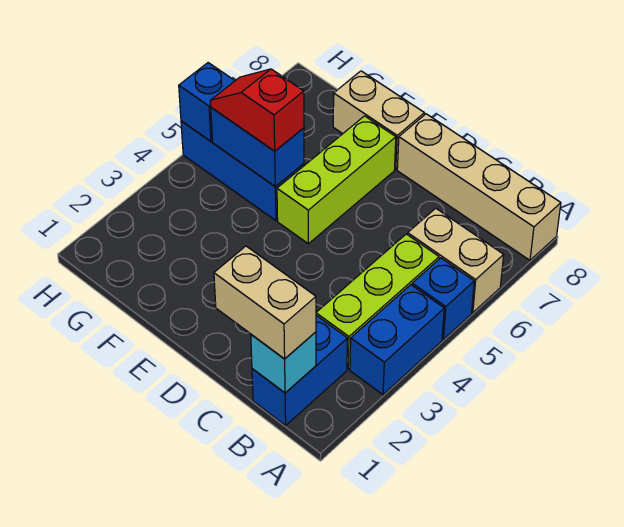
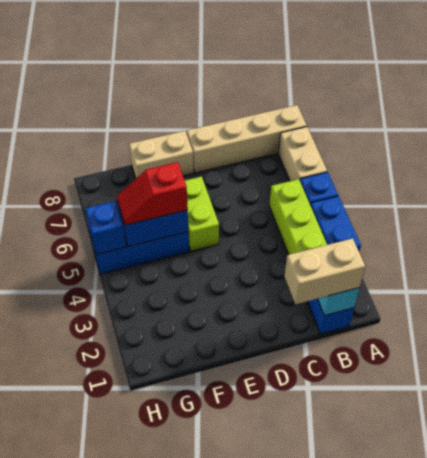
tan 1x2 brick [408,208,504,313] -> tan 1x2 brick turned to [279,127,327,181]
lime 1x3 brick [277,116,396,244] -> lime 1x2 brick [185,177,219,251]

